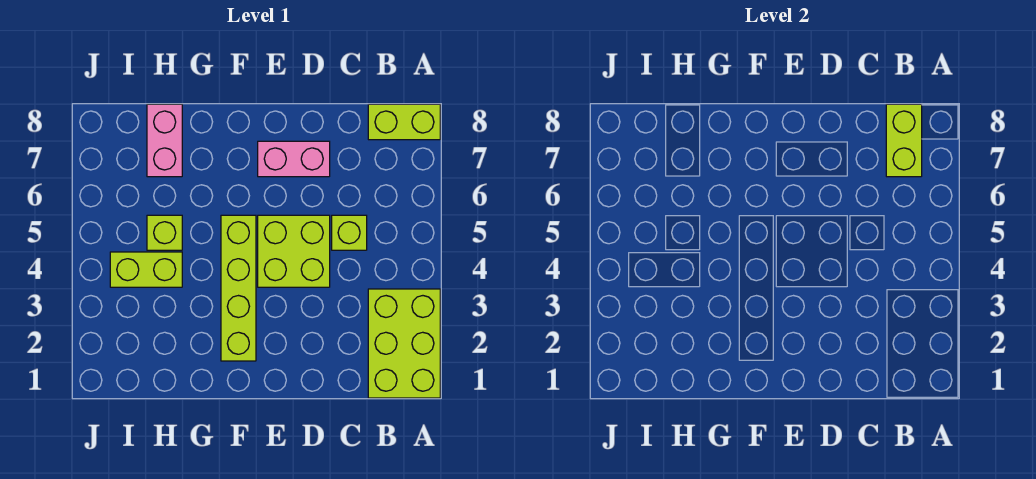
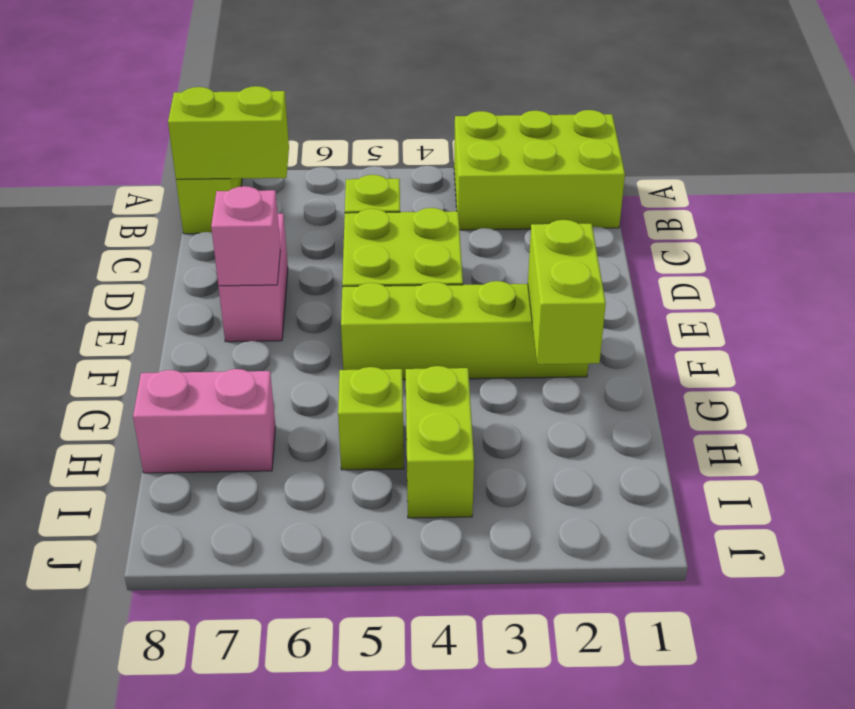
none -> pink 1x1 brick [211,186,280,286]
none -> lime 1x2 brick [528,220,606,364]

